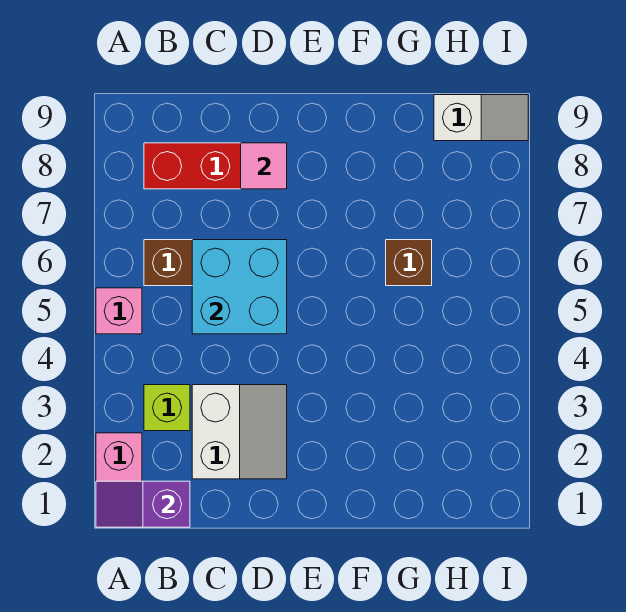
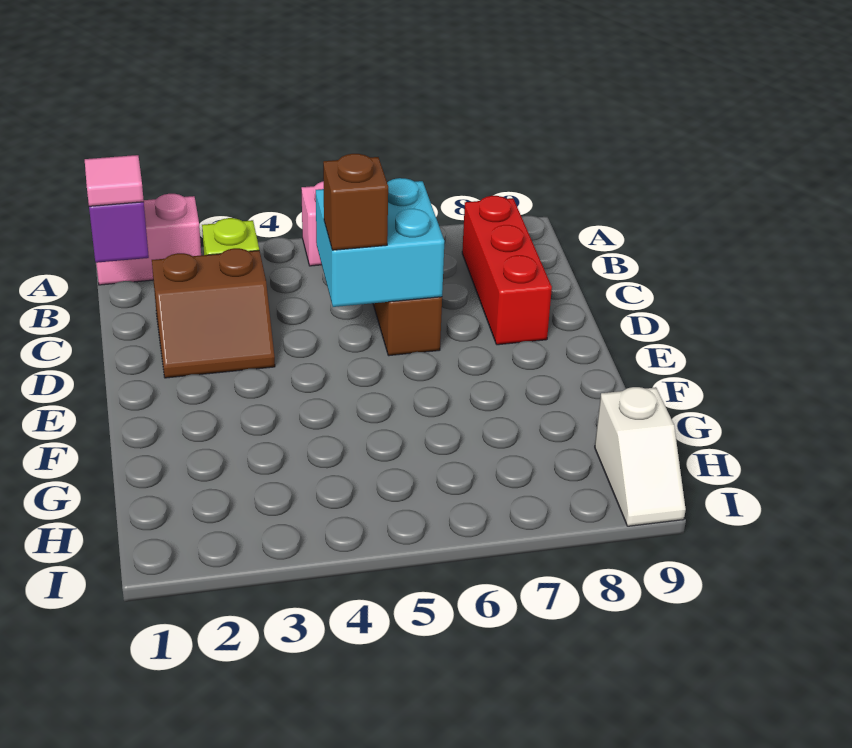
white 2x2 slope [192,385,287,479] -> brown 2x2 slope [152,248,275,378]
pink 1x1 tile [241,143,287,189] -> pink 1x1 tile moved to [85,155,144,206]
brown 1x1 brick [386,240,432,286] -> brown 1x1 brick moved to [323,154,388,250]

